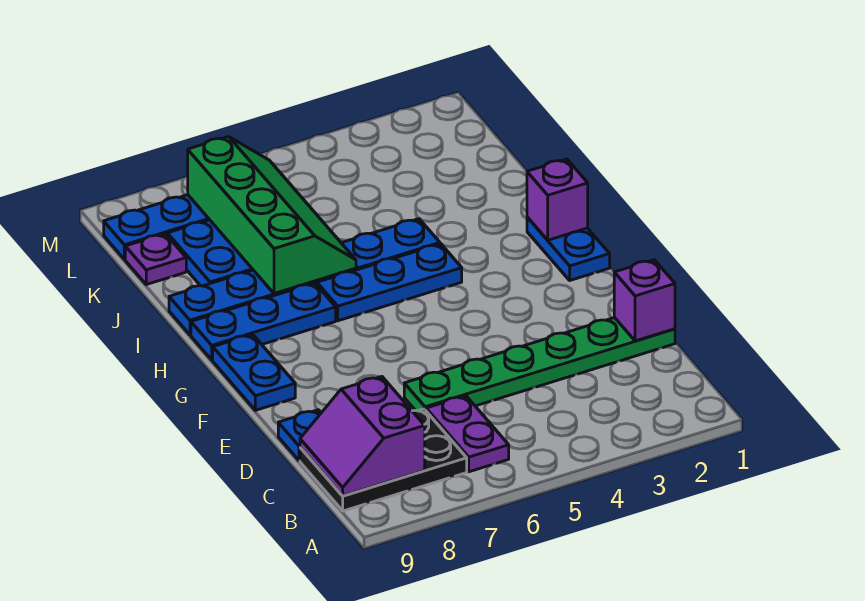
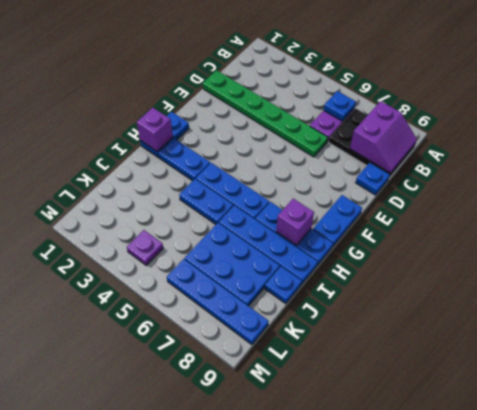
none -> blue 1x1 plate [324,91,356,121]
purple 1x1 brick [614,260,675,341] -> purple 1x1 brick moved to [276,199,314,246]
none -> blue 1x2 plate [158,138,210,181]
green 2x4 slope [188,137,356,294] -> none
none -> blue 1x1 plate [265,266,302,303]
purple 1x1 plate [125,234,186,285] -> purple 1x1 plate moved to [127,230,163,265]

